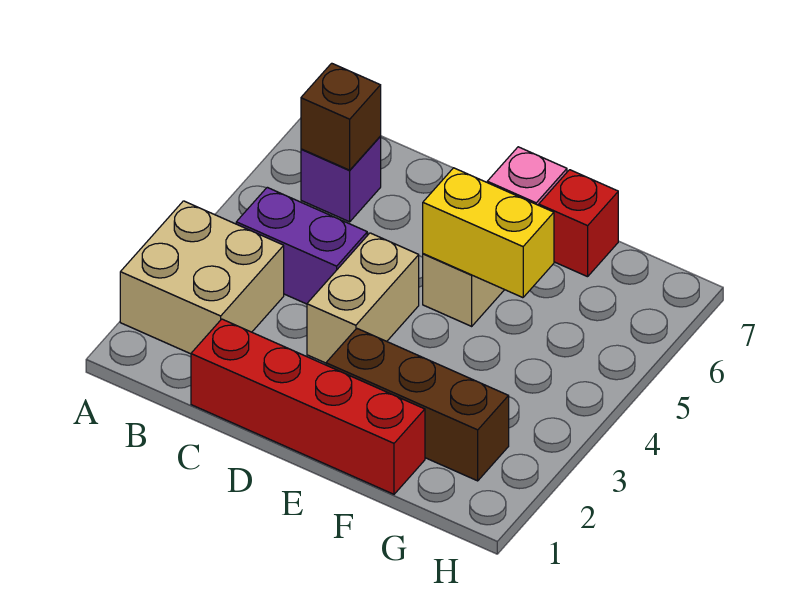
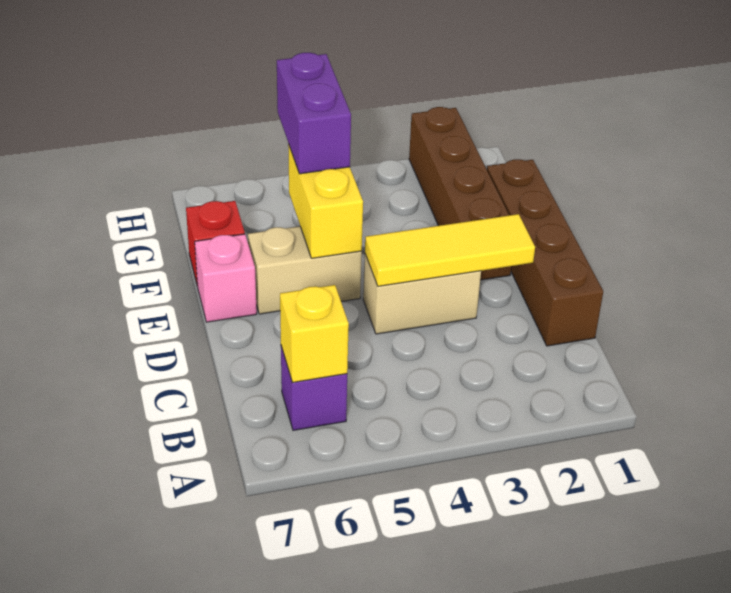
tan 2x2 brick [120,201,284,354] -> none
purple 1x2 brick [236,187,367,304] -> purple 1x2 brick moved to [277,53,351,174]
brown 1x1 brick [301,63,381,170] -> yellow 1x1 brick [280,285,349,383]
red 1x4 brick [191,319,425,494] -> brown 1x4 brick [487,159,603,346]
none -> yellow 1x3 tile [365,214,535,286]
brown 1x3 brick [326,329,509,481] -> brown 1x4 brick [409,107,511,280]

